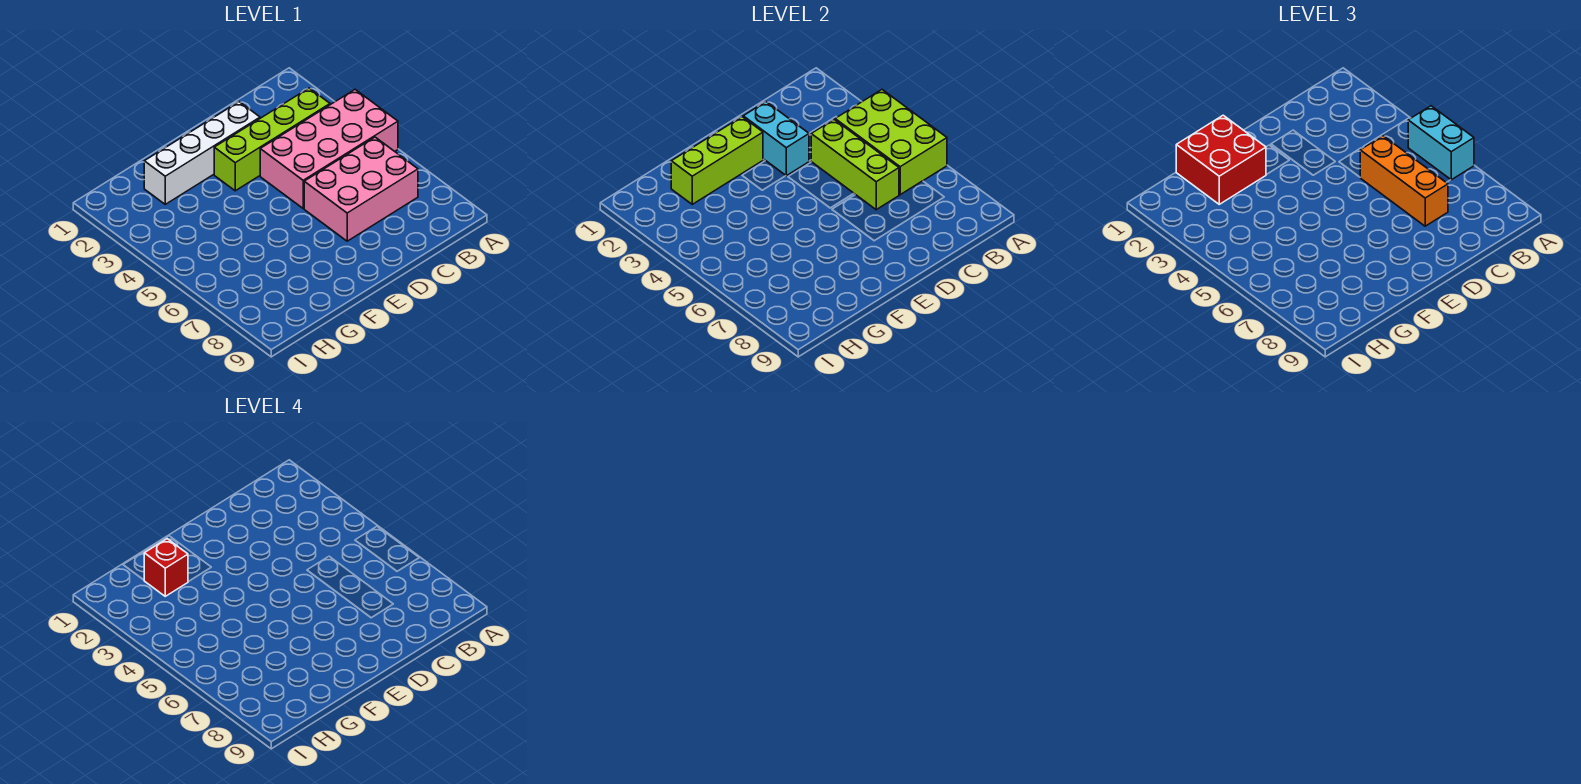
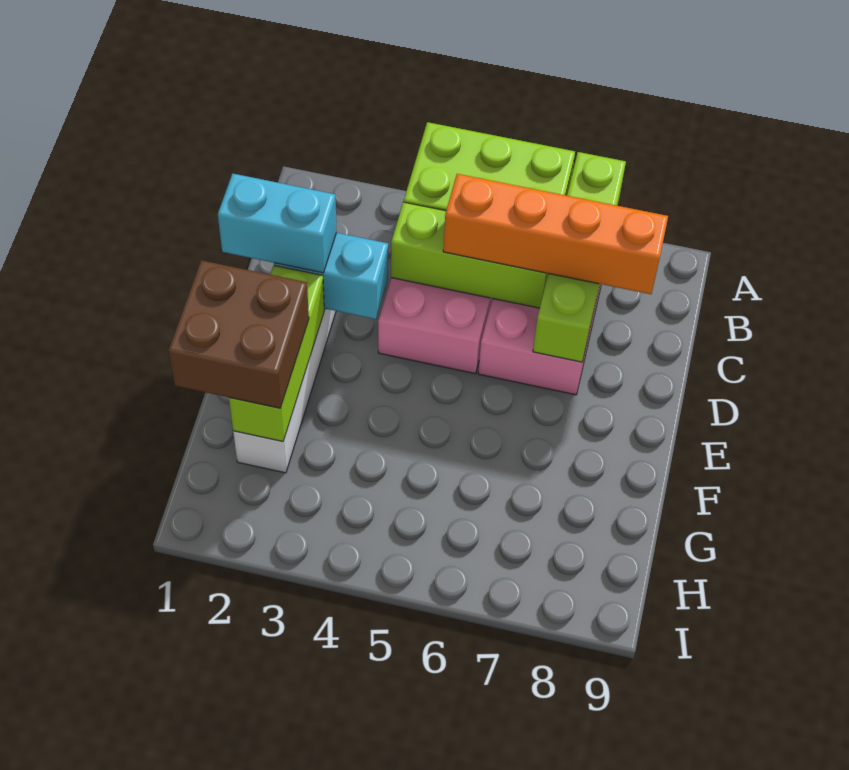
cyan 1x2 brick [1408,106,1474,180] -> cyan 1x2 brick moved to [218,174,337,273]
lime 1x4 brick [214,88,330,191] -> lime 1x4 brick moved to [533,152,626,362]
orange 1x3 brick [1360,136,1448,226] -> orange 1x4 brick [443,174,668,294]
red 2x2 brick [1176,115,1266,204] -> brown 2x2 brick [169,260,309,408]
red 1x1 brick [144,539,188,596] -> none

